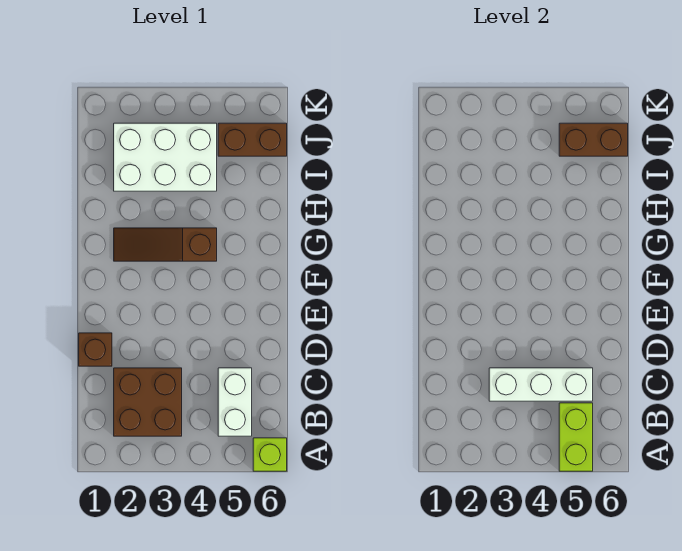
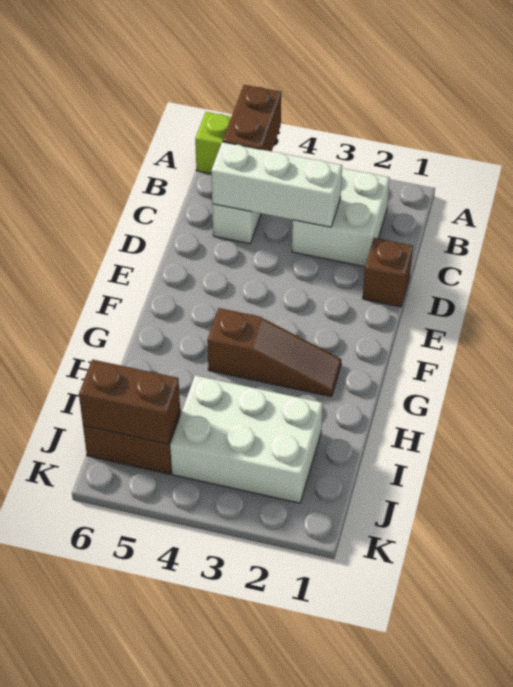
lime 1x2 brick [559,403,593,471] -> brown 1x2 brick [223,85,281,151]
brown 2x2 brick [114,368,182,436] -> white 2x2 brick [292,168,390,267]

